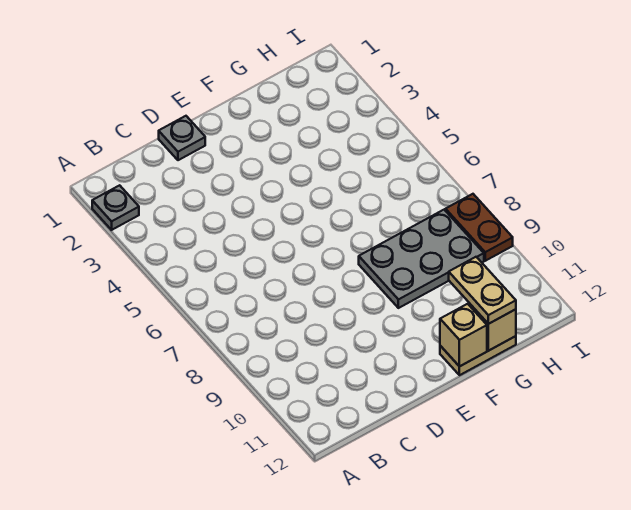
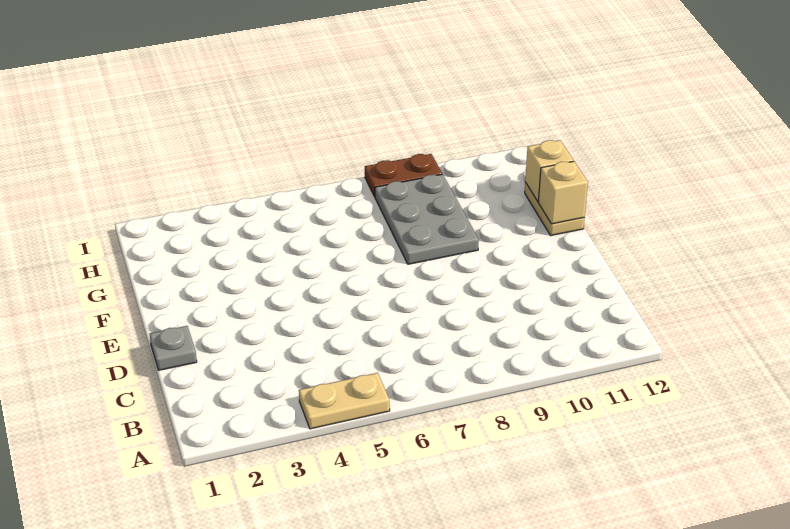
grey 1x1 plate [92,185,139,230] -> none
tan 1x2 plate [449,257,516,324] -> tan 1x2 plate moved to [299,373,390,429]

